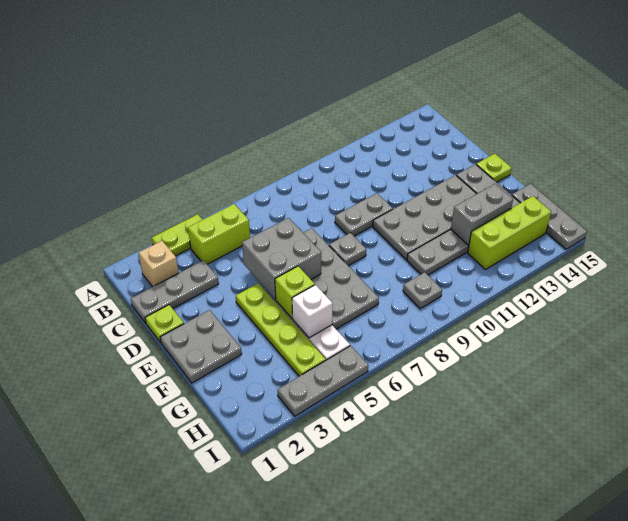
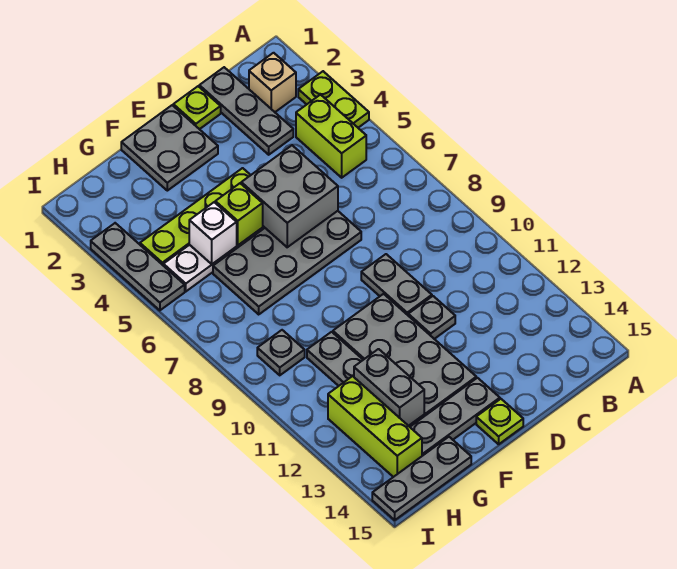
grey 1x1 plate [329,233,366,266] -> grey 1x1 plate moved to [408,296,455,339]

